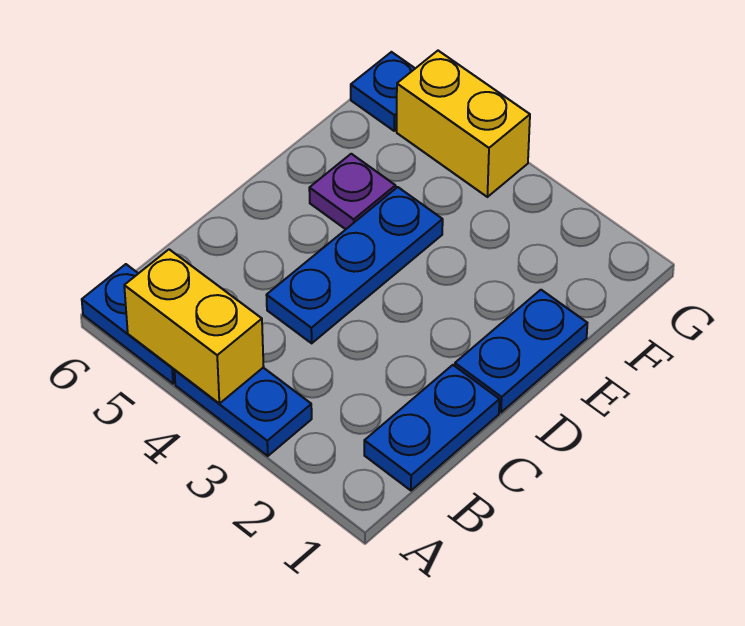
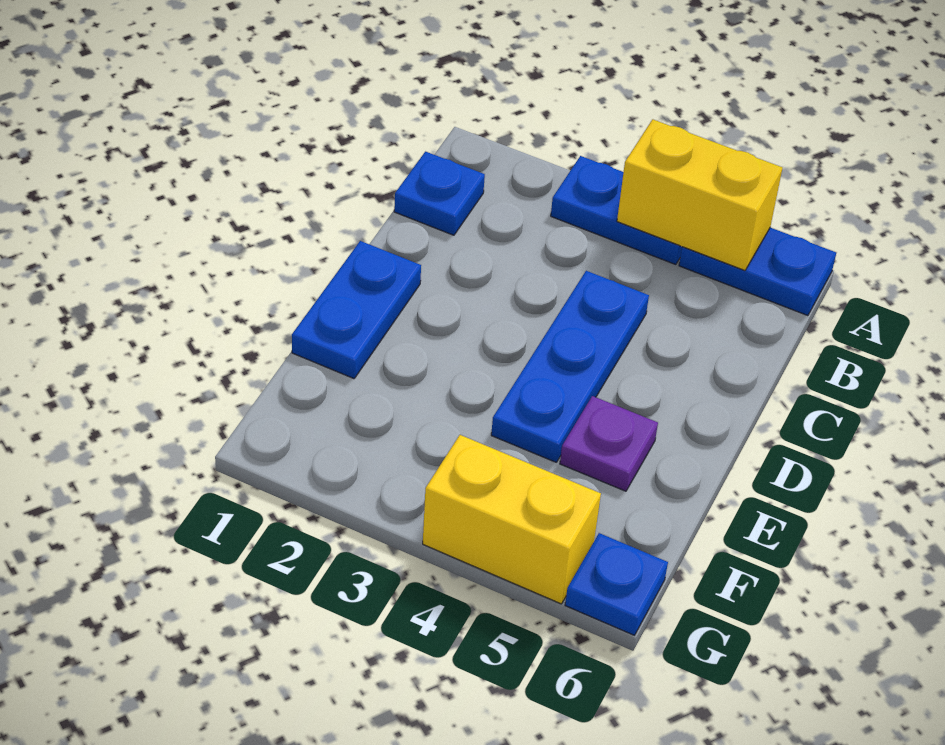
blue 1x2 plate [364,365,499,490] -> blue 1x1 plate [394,152,485,235]

